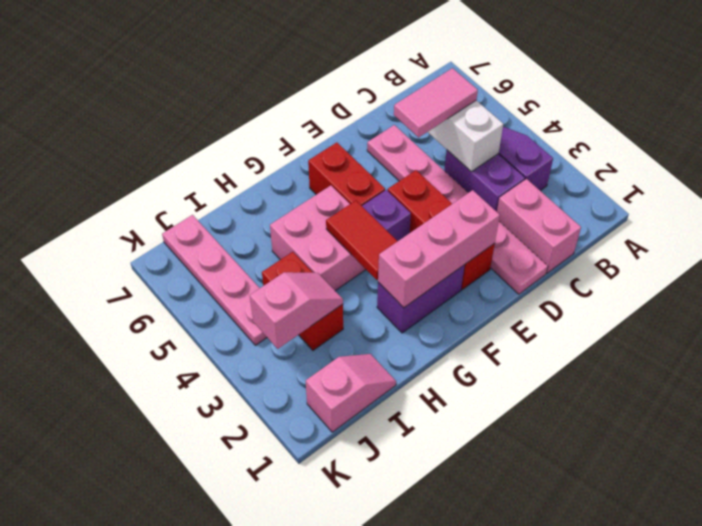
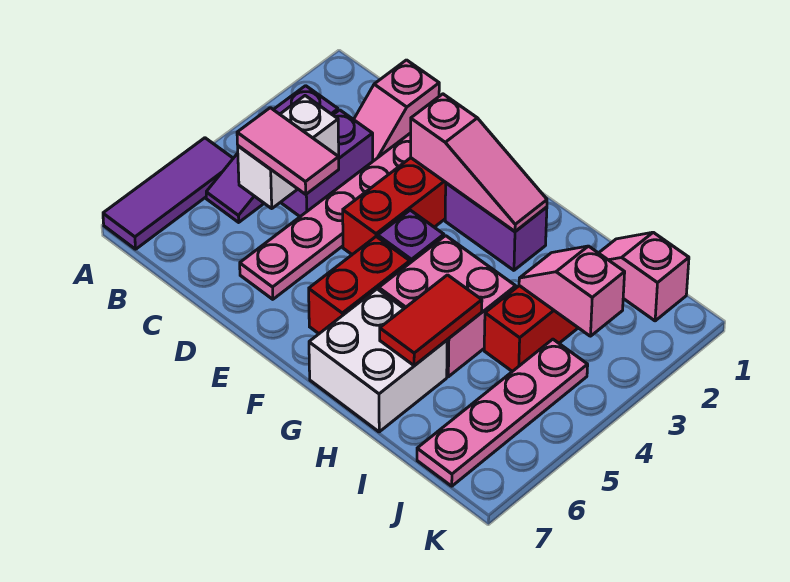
none -> purple 1x3 tile [103,138,233,249]
pink 1x2 brick [497,179,581,273] -> pink 1x2 slope [354,60,439,161]
pink 1x3 brick [378,190,500,308] -> pink 1x3 slope [411,94,547,231]
red 1x2 tile [326,201,398,280] -> red 1x2 tile moved to [380,275,482,366]
none -> white 2x2 brick [309,289,447,432]

